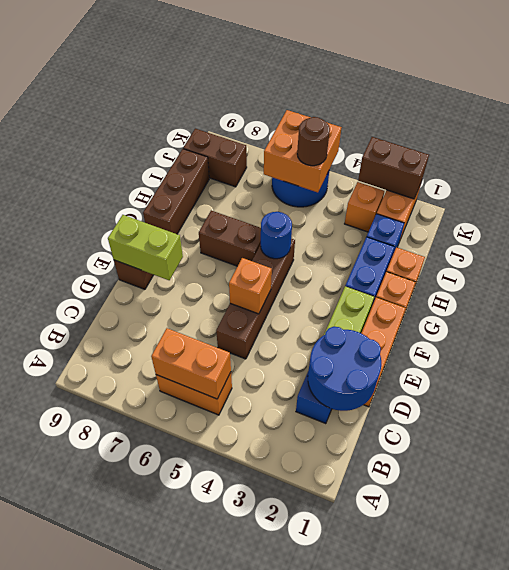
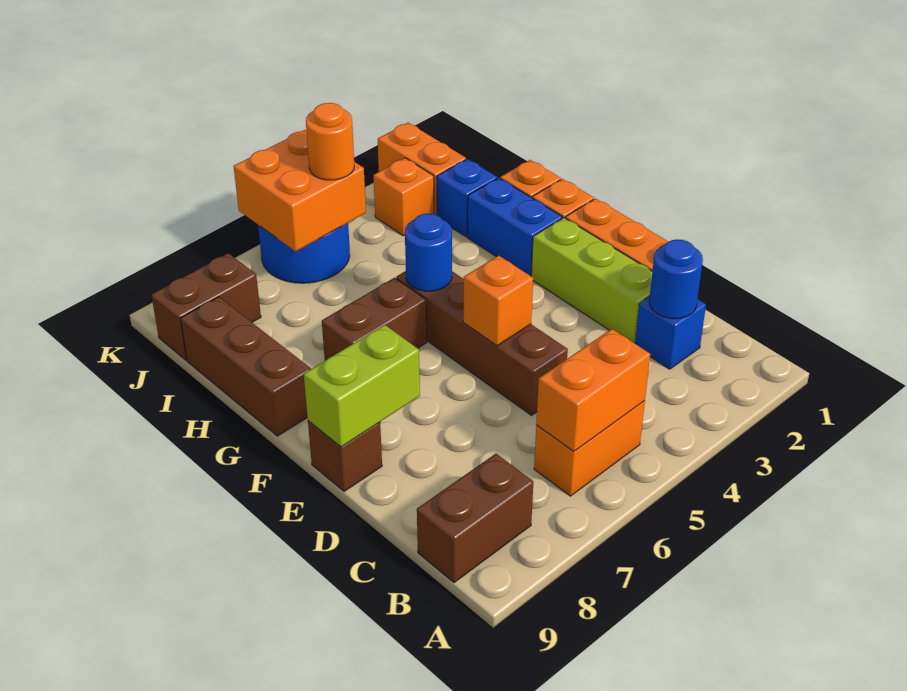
blue 2x2 round brick [308,327,381,411] -> blue 1x1 round brick [649,239,703,319]
brown 1x1 round brick [297,117,330,166] -> orange 1x1 round brick [306,103,354,180]
brown 1x2 brick [358,137,429,199] -> brown 1x2 brick moved to [417,454,533,583]

